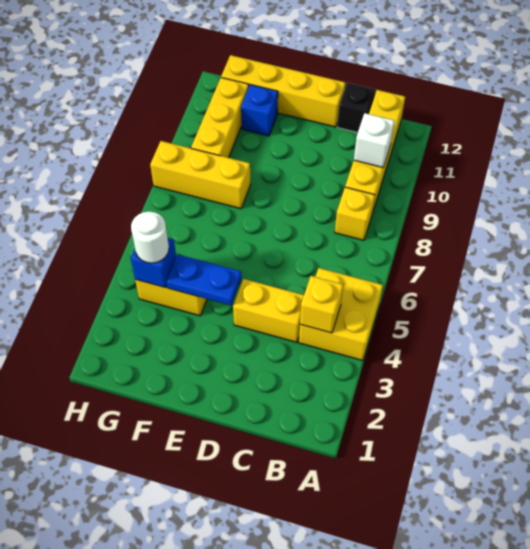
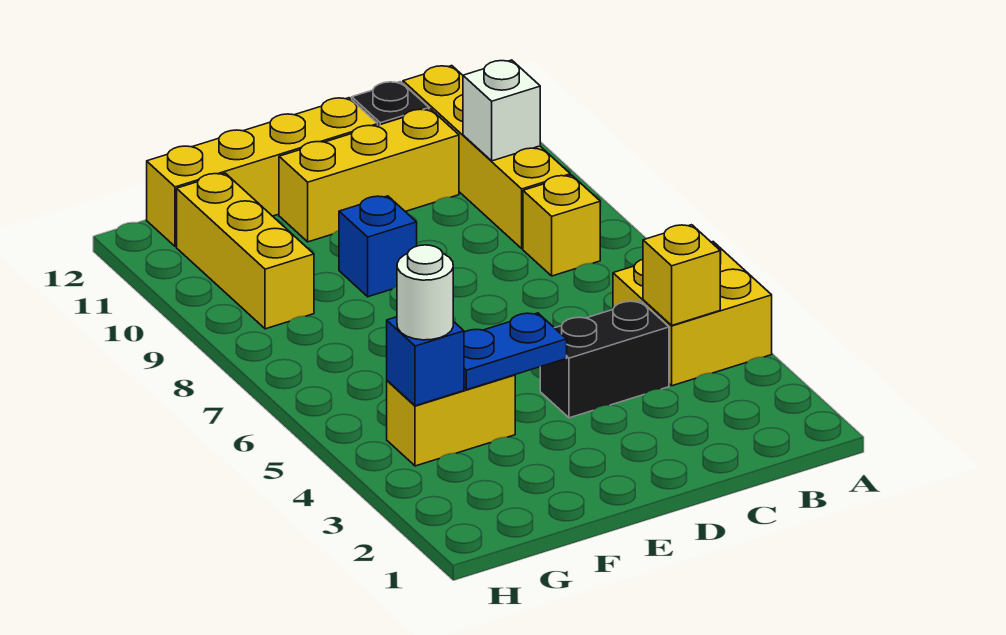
yellow 1x2 brick [233,279,304,342] -> black 1x2 brick [540,301,669,418]
yellow 1x3 brick [150,141,251,209] -> yellow 1x3 brick moved to [279,109,459,242]
blue 1x1 brick [241,85,278,136] -> blue 1x1 brick moved to [339,196,417,297]

